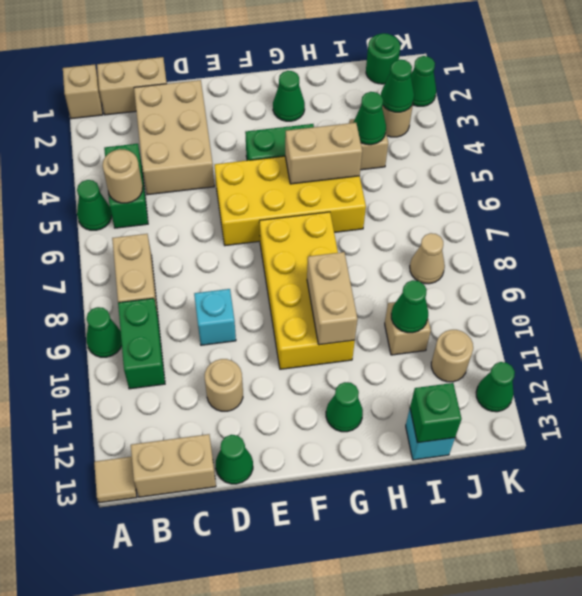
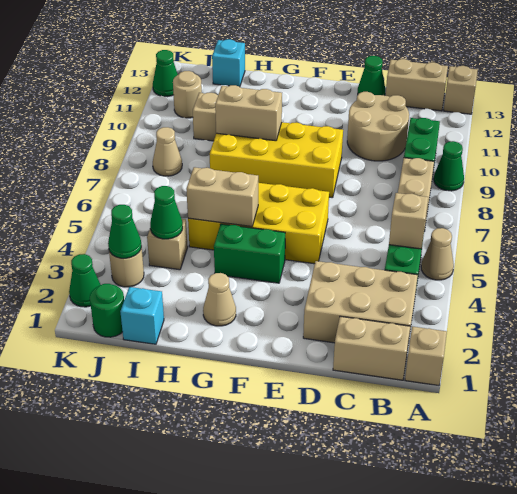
green 1x1 cone [77,180,112,230] -> tan 1x1 cone [421,228,454,280]
tan 1x1 tile [94,457,137,503] -> tan 1x1 brick [444,66,478,114]
tan 1x1 round brick [103,149,143,203] -> tan 1x1 brick [389,193,428,249]
tan 2x3 brick [134,80,214,195] -> tan 2x3 brick turned to [303,261,418,343]
cyan 1x1 brick [194,289,236,345] -> cyan 1x1 brick moved to [120,287,164,344]
tan 1x1 round brick [205,359,243,411] -> tan 2x2 round brick [347,92,409,161]
yellow 2x4 brick [259,212,355,369] -> yellow 2x4 brick turned to [210,122,343,198]
green 1x1 cone [273,71,305,121] -> tan 1x1 cone [203,273,236,326]
tan 1x2 brick [307,252,357,345] -> tan 1x2 brick turned to [215,85,282,141]
green 1x1 cone [326,382,363,432] -> none
green 1x1 cone [391,280,428,333] -> none
green 1x1 brick [410,383,462,443] -> none

